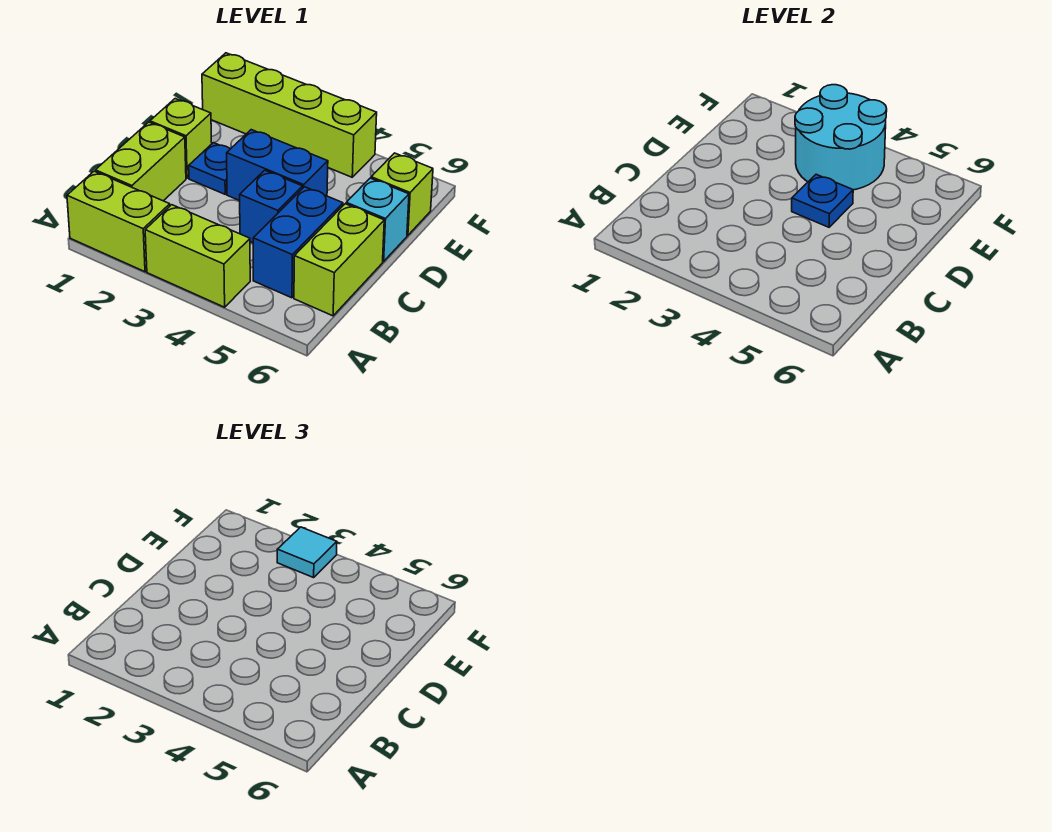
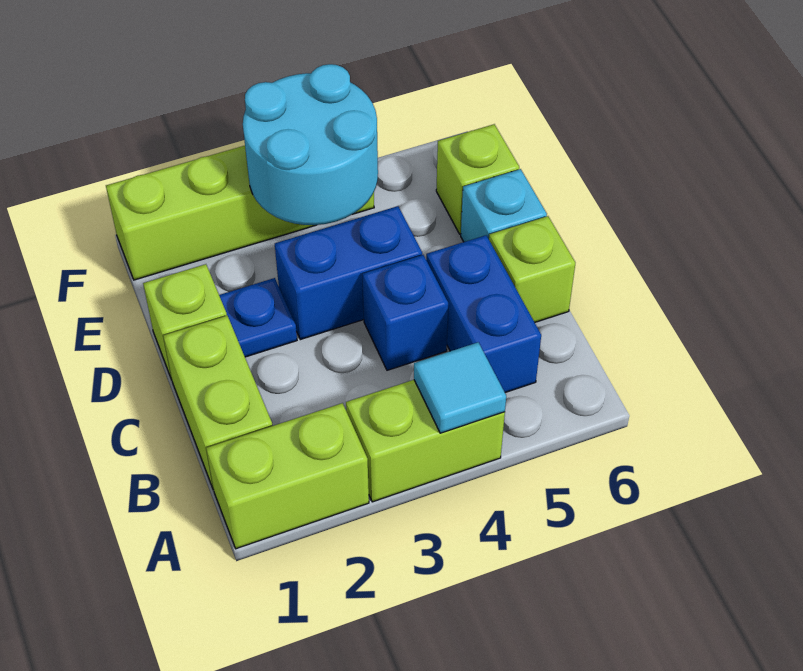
lime 1x2 brick [294,204,384,316] -> lime 1x1 brick [489,216,575,322]
blue 1x1 plate [792,174,853,227] -> none
cyan 1x1 tile [277,527,337,578] -> cyan 1x1 tile moved to [414,342,506,433]

